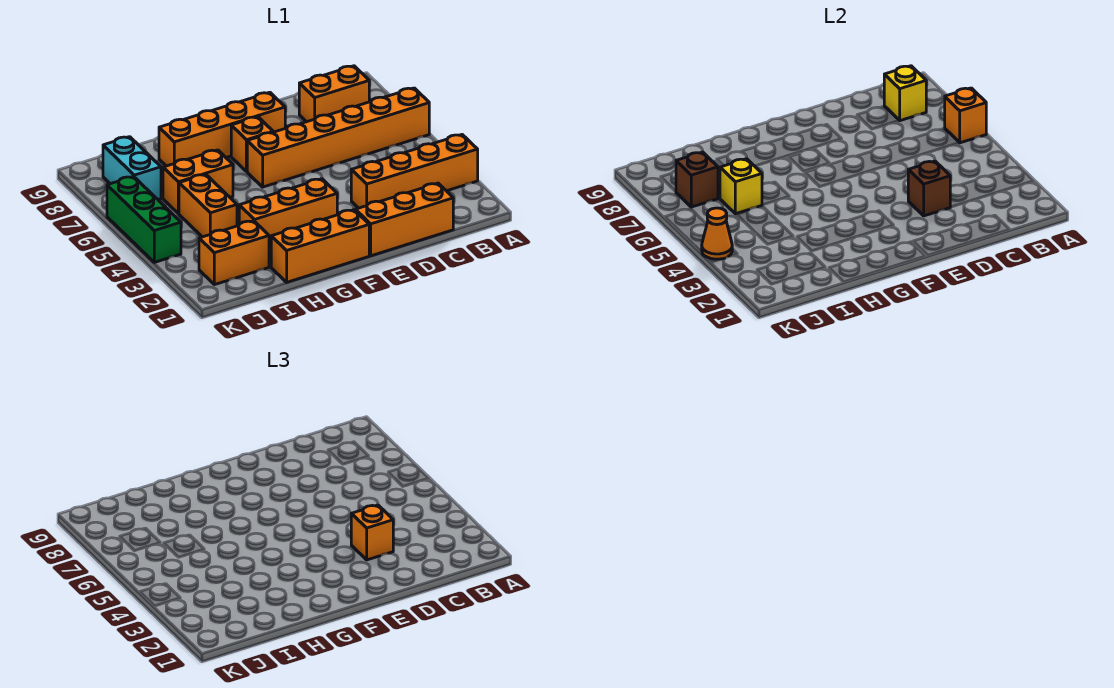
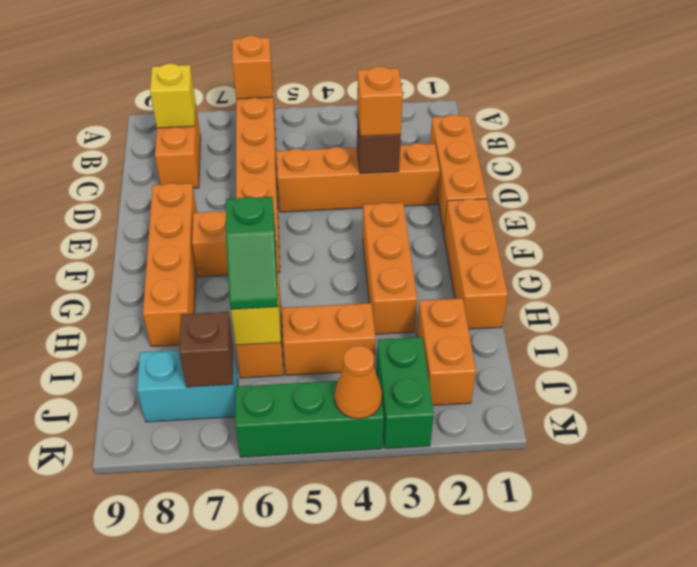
orange 1x4 brick [351,135,478,208] -> orange 1x4 brick turned to [277,143,440,212]
none -> green 1x2 slope [226,197,278,309]
none -> green 1x2 brick [377,337,434,449]

